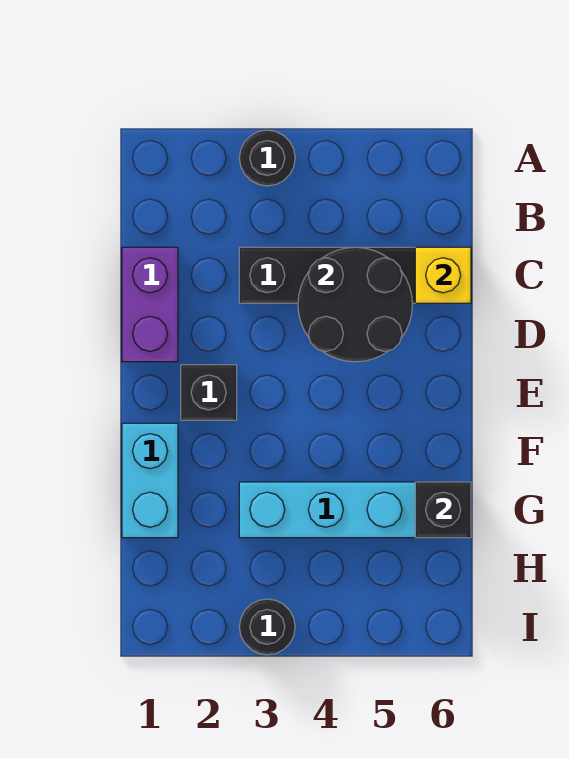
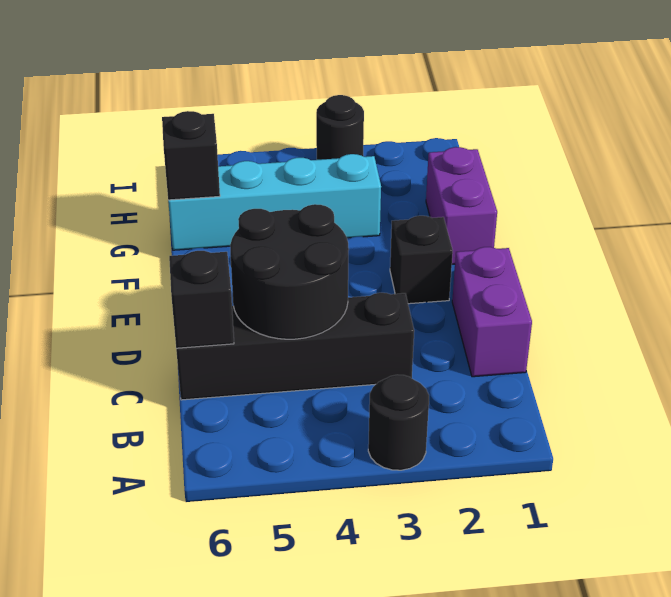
yellow 1x1 brick [415,247,471,303] -> black 1x1 brick [169,251,234,348]
cyan 1x2 brick [122,423,178,538] -> purple 1x2 brick [426,147,497,264]

